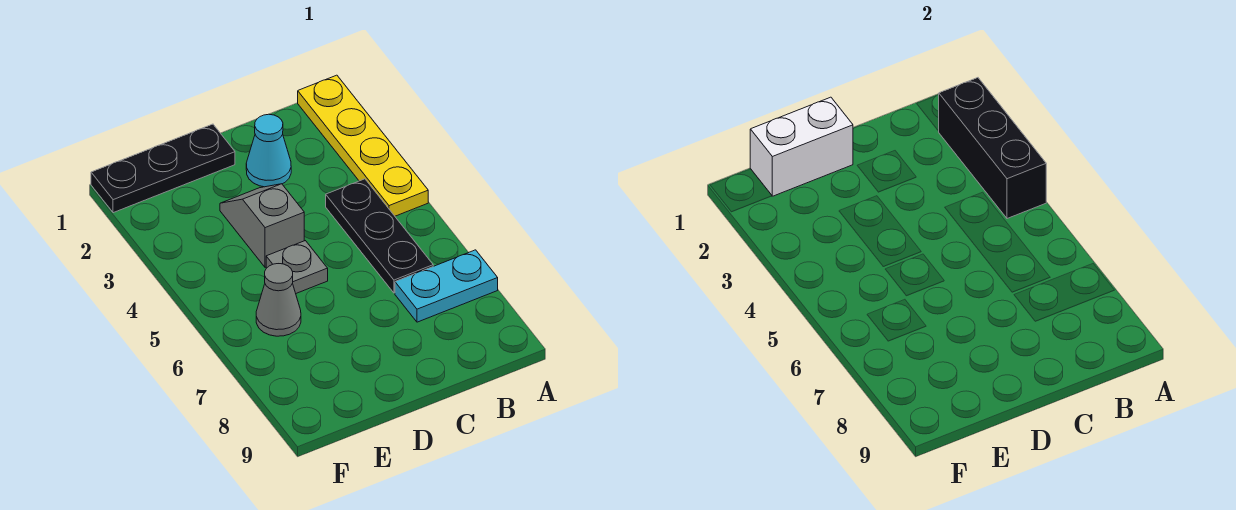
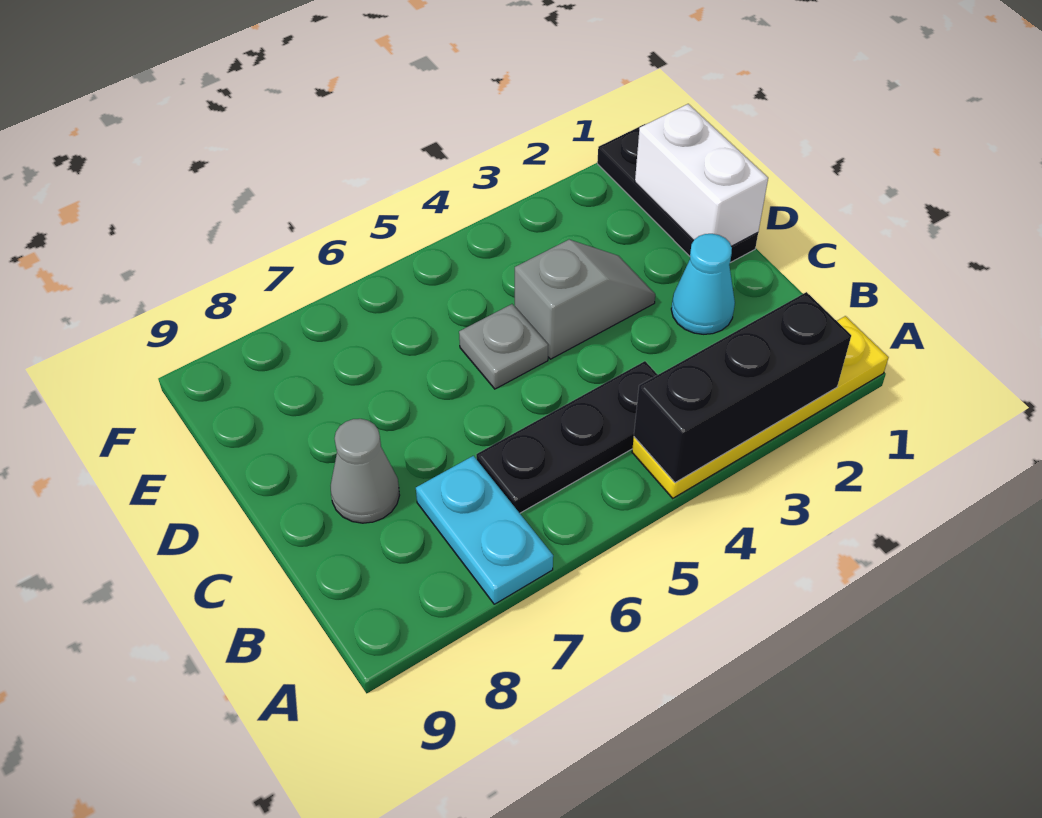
grey 1x1 cone [256,264,301,336] -> grey 1x1 cone moved to [331,419,400,523]

